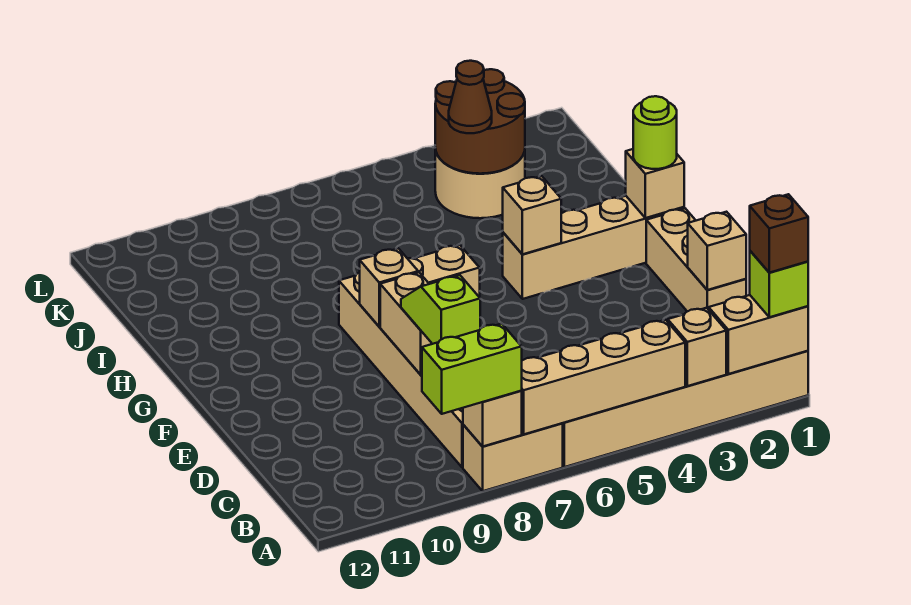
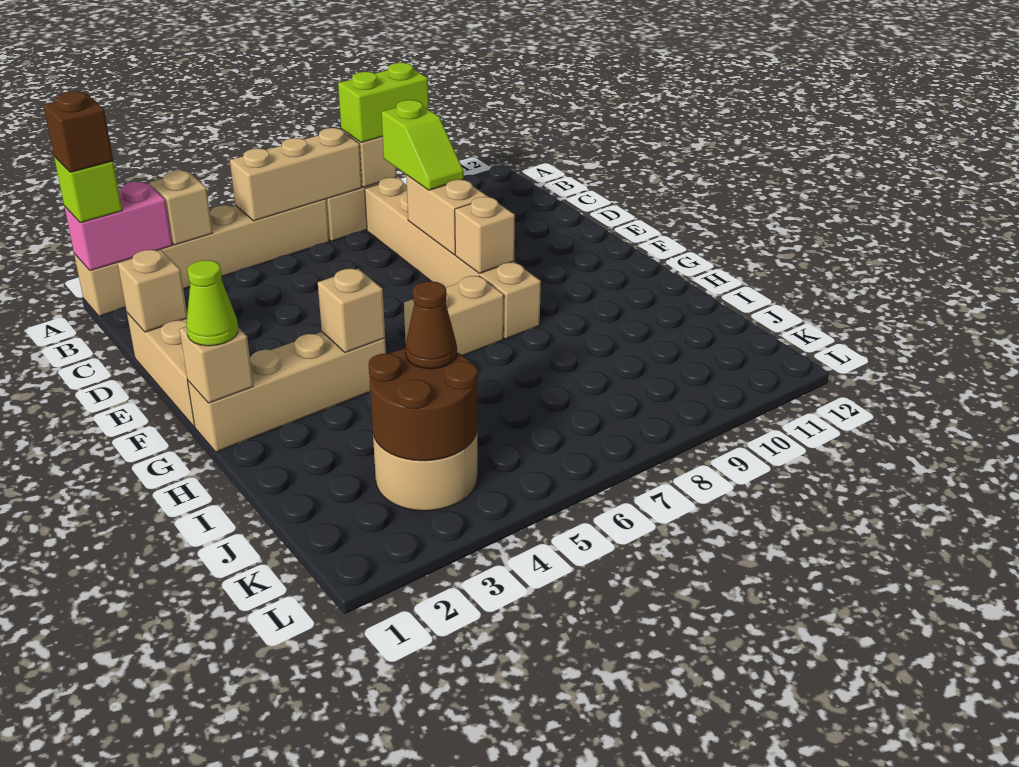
tan 1x2 brick [709,295,808,374] -> pink 1x2 brick [64,182,172,271]
tan 1x4 brick [522,320,685,434] -> tan 1x3 brick [230,128,362,221]
lime 1x1 round brick [633,96,677,169] -> lime 1x1 cone [186,260,238,346]

